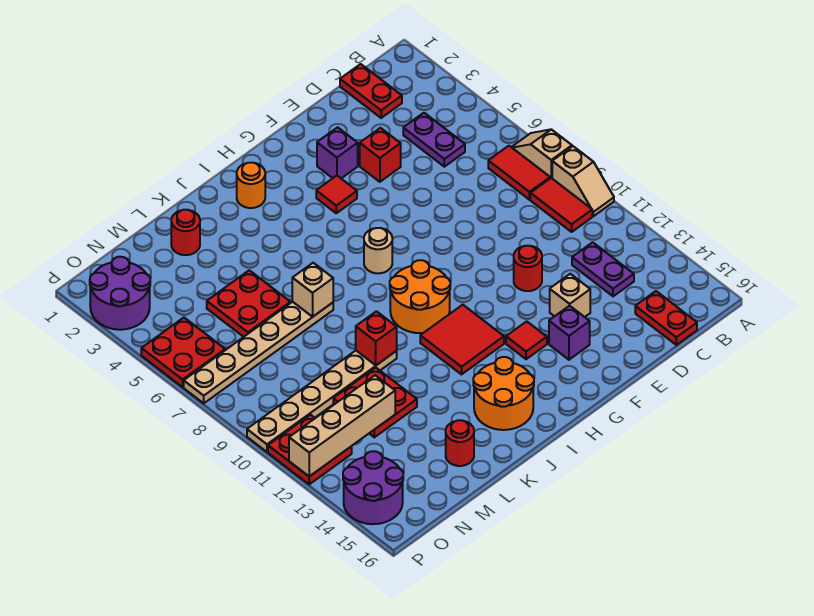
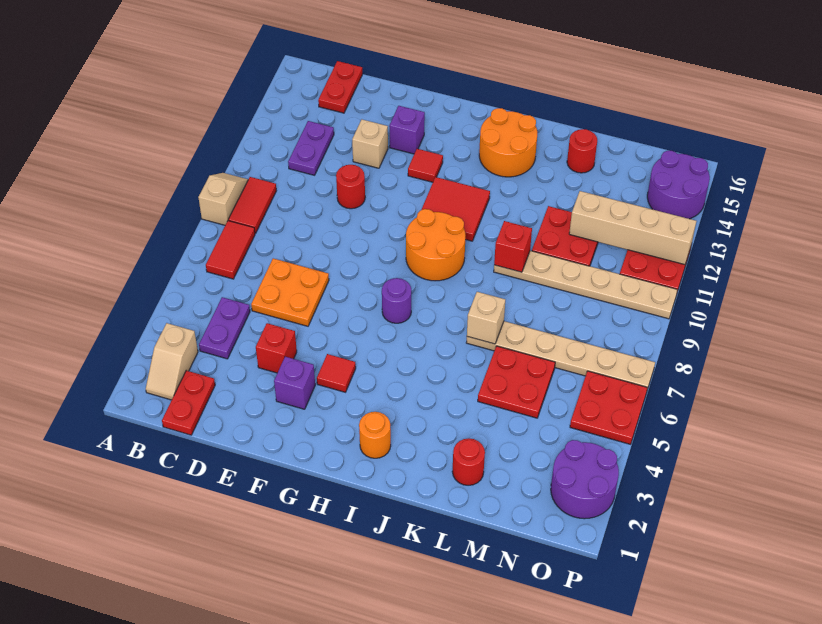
tan 1x2 slope [512,129,572,178] -> tan 1x2 slope moved to [146,323,198,400]
none -> orange 2x2 plate [251,258,329,326]
tan 1x1 round brick [364,228,392,273] -> purple 1x1 round brick [382,278,411,323]

